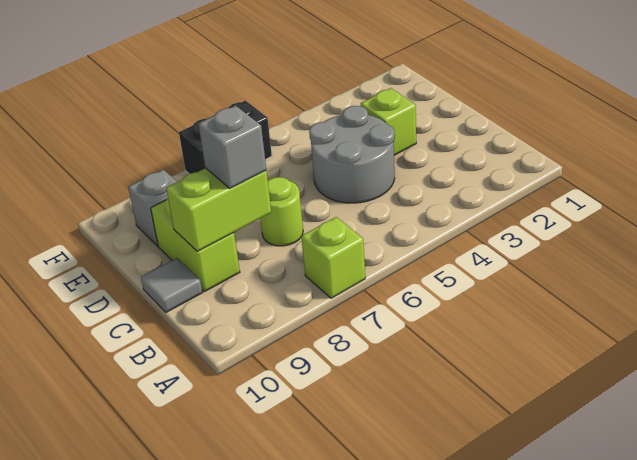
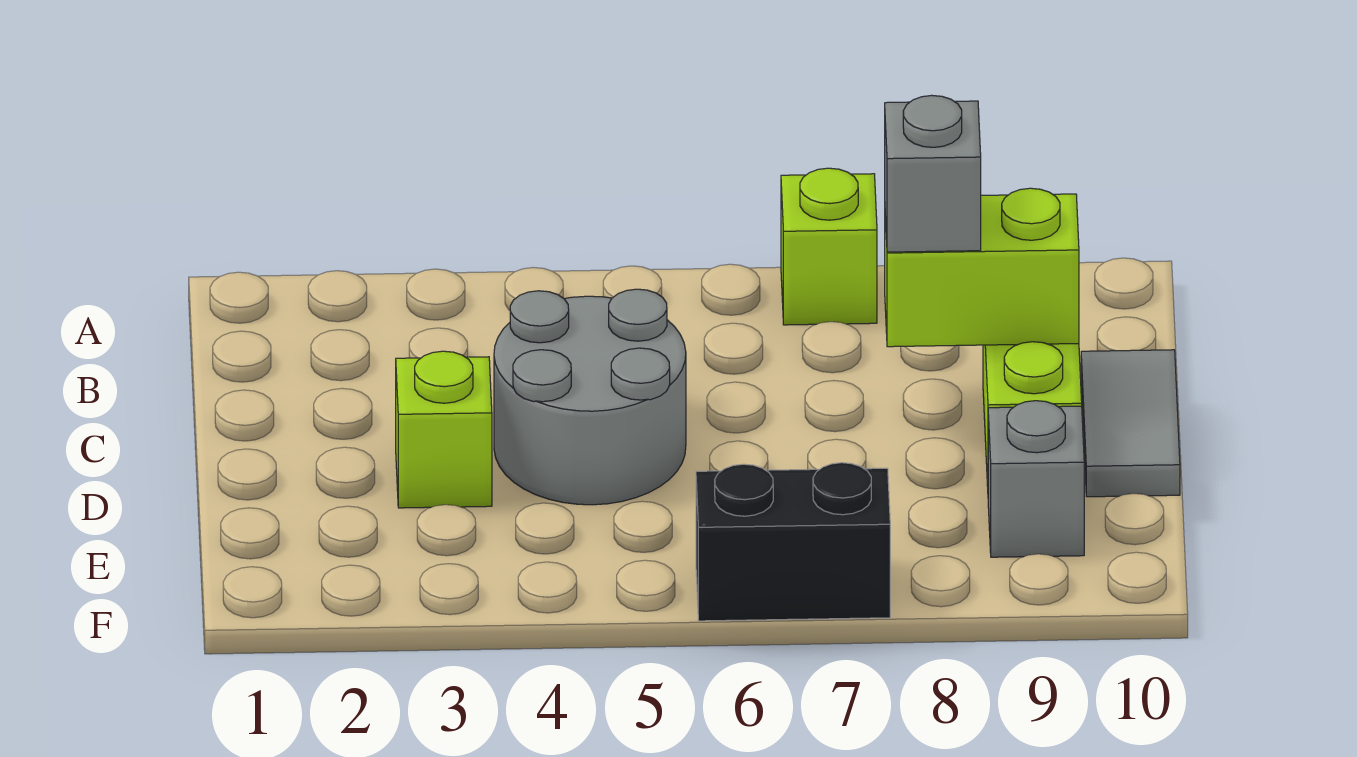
lime 1x1 round brick [260,177,303,246] -> none
grey 1x1 tile [141,258,202,312] -> grey 1x2 tile [1081,350,1180,497]

